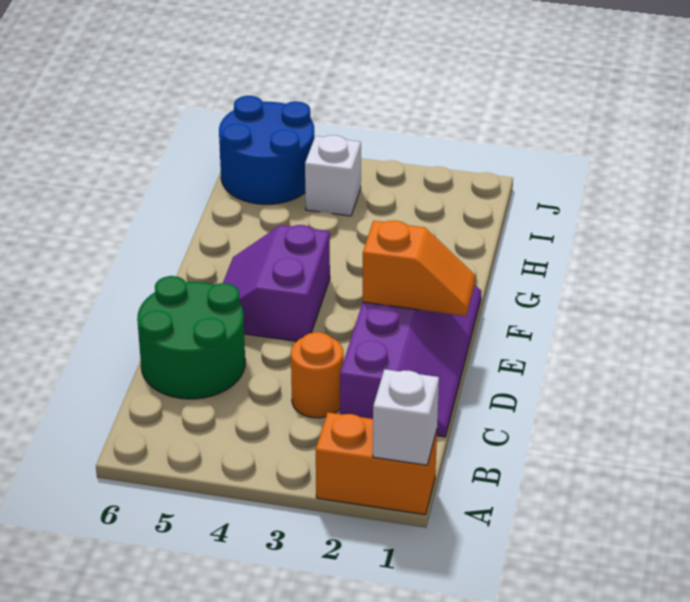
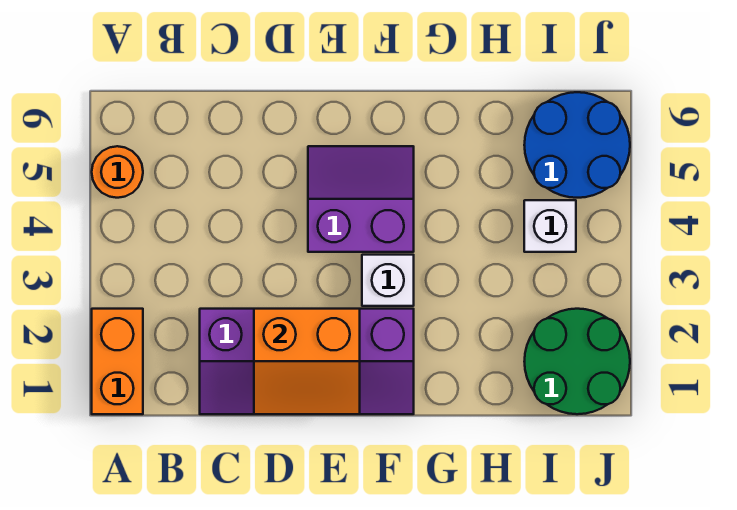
white 1x1 brick [373,369,439,465] -> white 1x1 brick moved to [362,255,414,306]
orange 1x1 round brick [291,332,343,418] -> orange 1x1 round brick moved to [92,146,143,198]
green 2x2 round brick [137,276,245,399] -> green 2x2 round brick moved to [524,309,630,414]
orange 1x2 slope [362,221,475,316] -> orange 2x2 slope [254,309,360,414]

